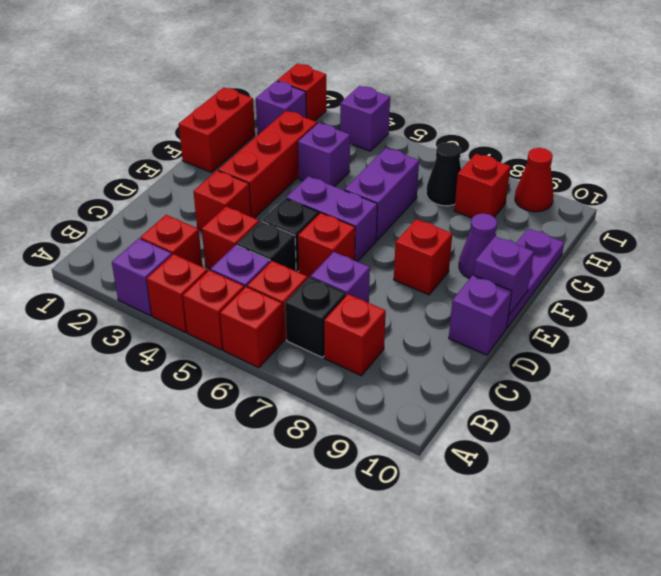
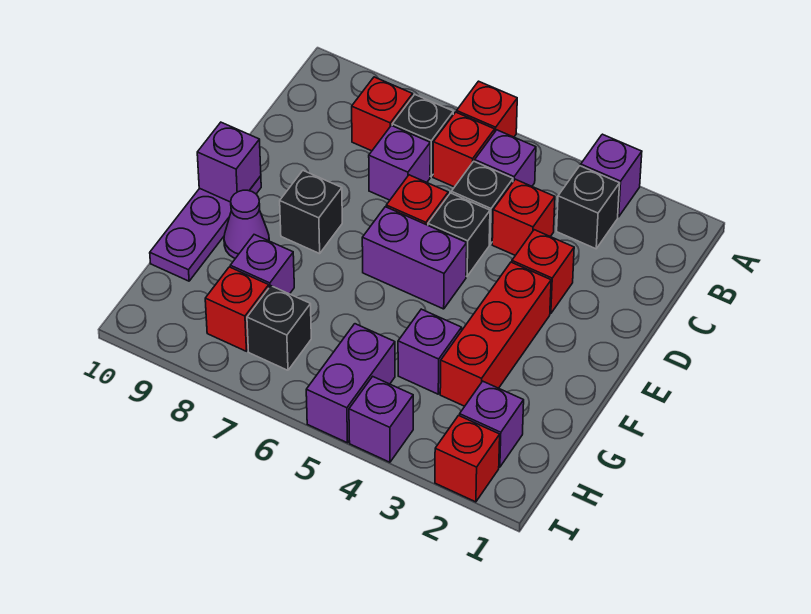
red 1x1 brick [147,254,208,333] -> none
red 1x1 brick [183,270,244,350] -> none
red 1x1 brick [140,215,202,267] -> black 1x1 brick [557,166,620,249]
purple 1x1 brick [449,275,512,355] -> purple 1x1 brick moved to [230,235,294,294]
red 1x1 brick [394,219,452,295] -> black 1x1 brick [280,171,342,254]
red 1x2 brick [179,88,255,172] -> none
purple 1x2 brick [344,148,419,240] -> purple 1x2 brick moved to [306,324,395,443]
black 1x1 cone [426,142,461,206] -> black 1x1 brick [247,286,311,370]
red 1x1 cone [515,148,554,212] -> none

